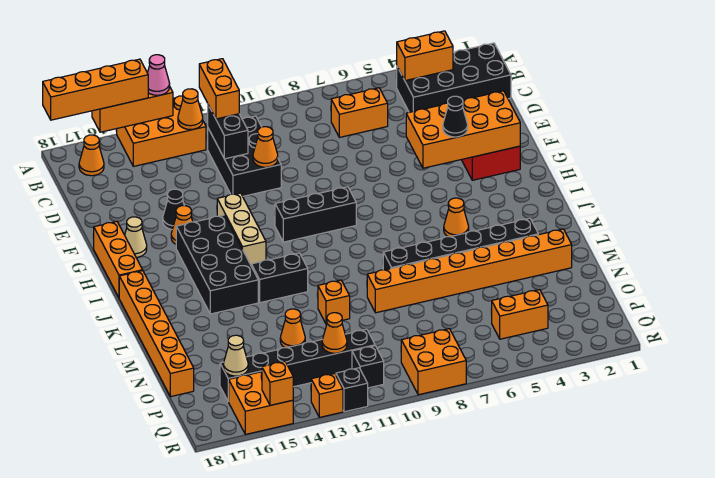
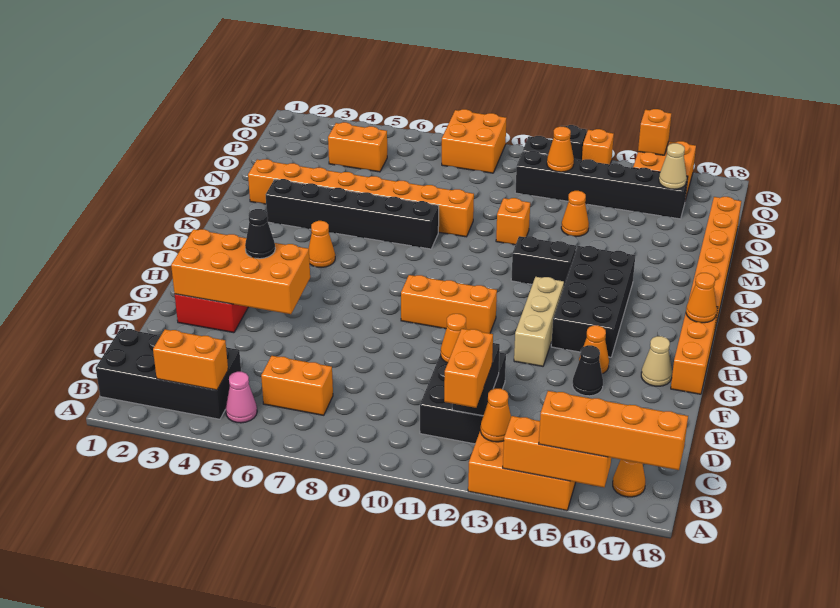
pink 1x1 cone [148,55,170,95] -> pink 1x1 cone moved to [226,372,257,423]
black 1x3 brick [275,187,356,242] -> orange 1x3 brick [401,275,497,333]
none -> orange 1x1 cone [686,273,717,323]

